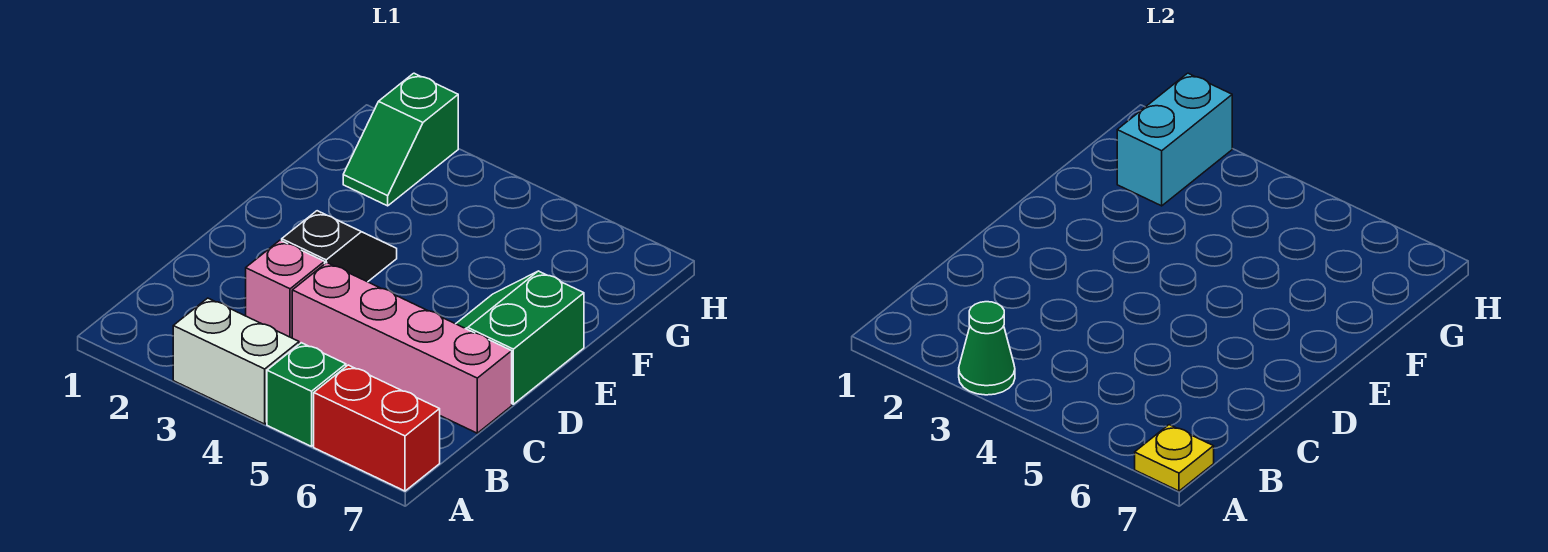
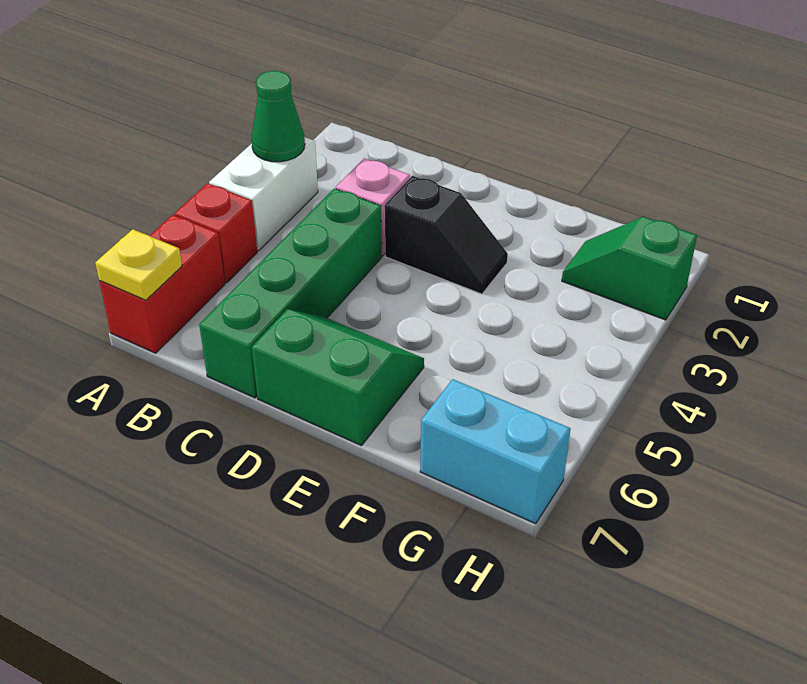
green 1x1 brick [267,343,346,446] -> red 1x1 brick [175,183,257,283]
pink 1x4 brick [292,263,512,433] -> green 1x4 brick [199,188,382,398]
cyan 1x2 brick [1117,73,1232,206] -> cyan 1x2 brick moved to [420,379,570,524]

